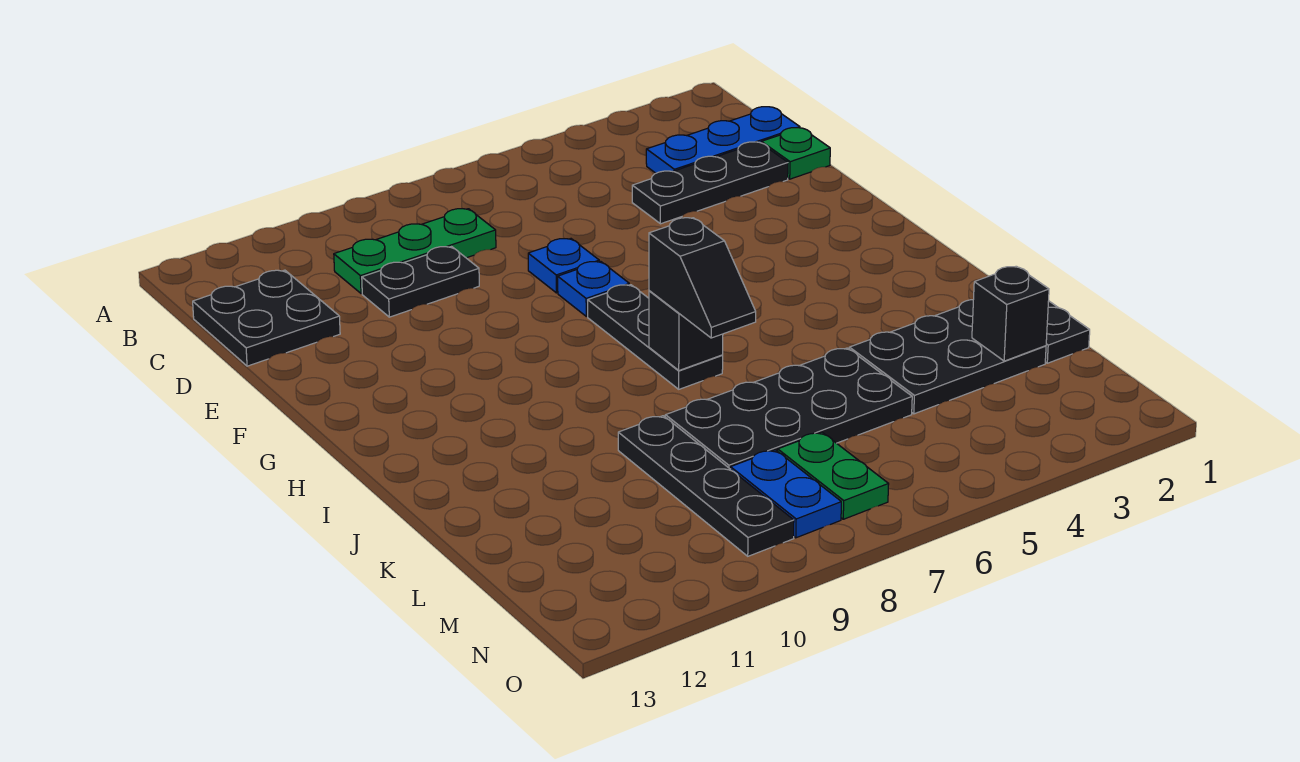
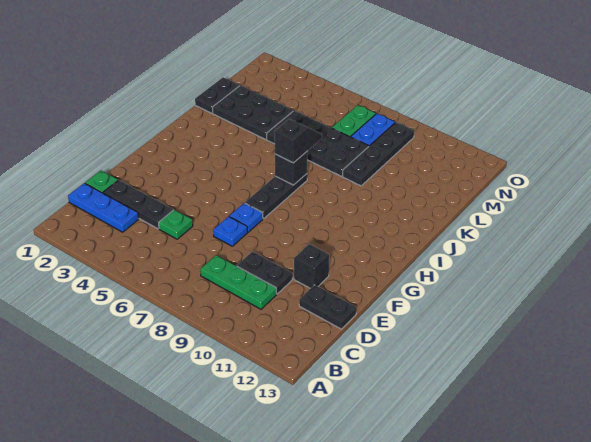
black 2x2 plate [193,270,340,366] -> black 1x2 plate [299,285,357,329]
none -> green 1x1 plate [159,210,193,239]
black 1x1 brick [972,266,1049,361] -> black 1x1 brick moved to [294,244,329,288]

